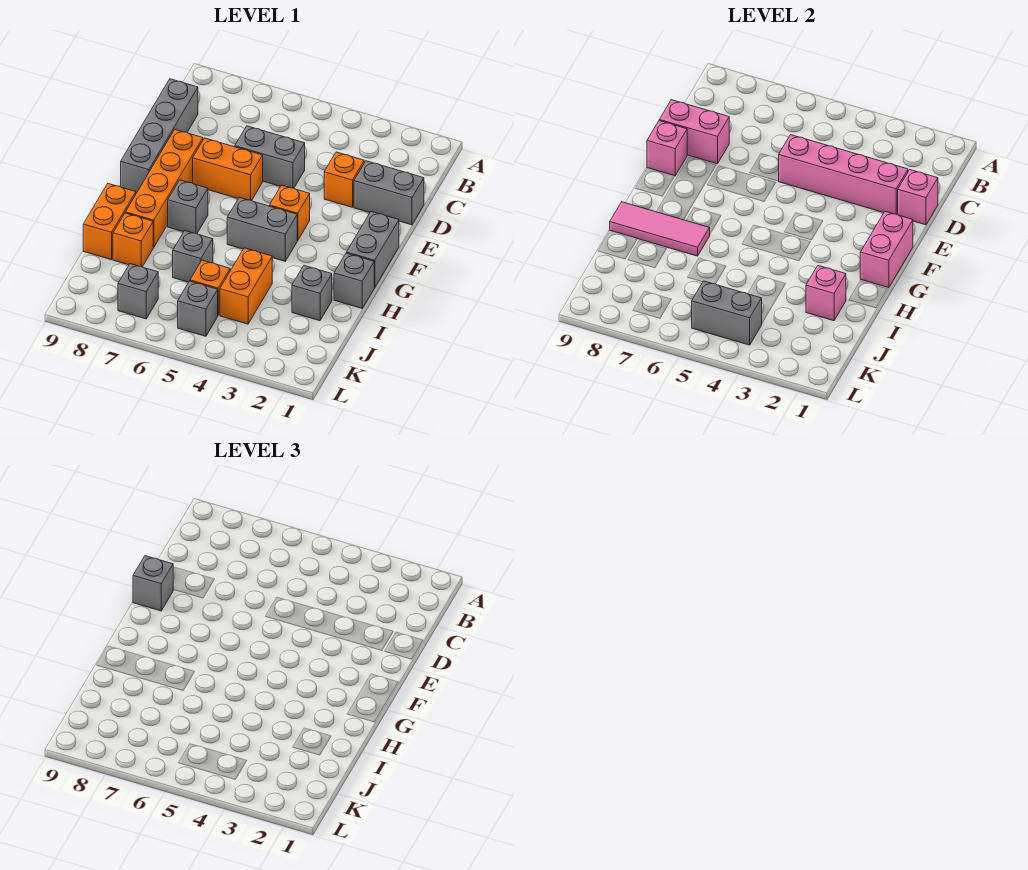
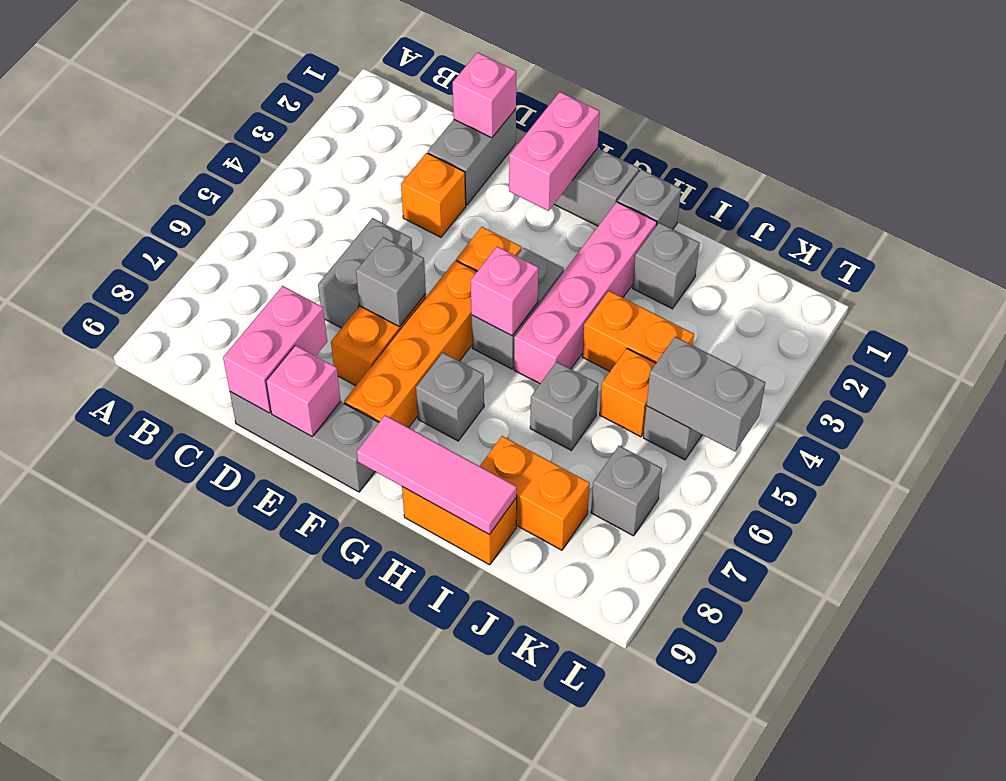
grey 1x4 brick [121,79,198,193] -> grey 1x3 brick [230,392,379,492]
pink 1x4 brick [779,135,908,214] -> pink 1x4 brick moved to [514,202,657,384]
orange 1x4 brick [126,130,203,247] -> orange 1x4 brick turned to [344,260,477,428]
grey 1x1 brick [133,556,173,611] -> grey 1x1 brick moved to [356,237,426,327]
pink 1x2 brick [860,212,913,288] -> pink 1x2 brick turned to [509,92,600,211]
pink 1x3 tile [610,202,710,256] -> pink 1x3 tile turned to [357,415,517,535]
pink 1x1 brick [806,266,846,321] -> pink 1x1 brick moved to [471,246,538,336]
orange 1x1 brick [113,213,153,267] -> orange 1x2 brick [480,436,590,550]
grey 1x2 brick [692,281,762,345] -> grey 1x2 brick turned to [647,337,765,451]

